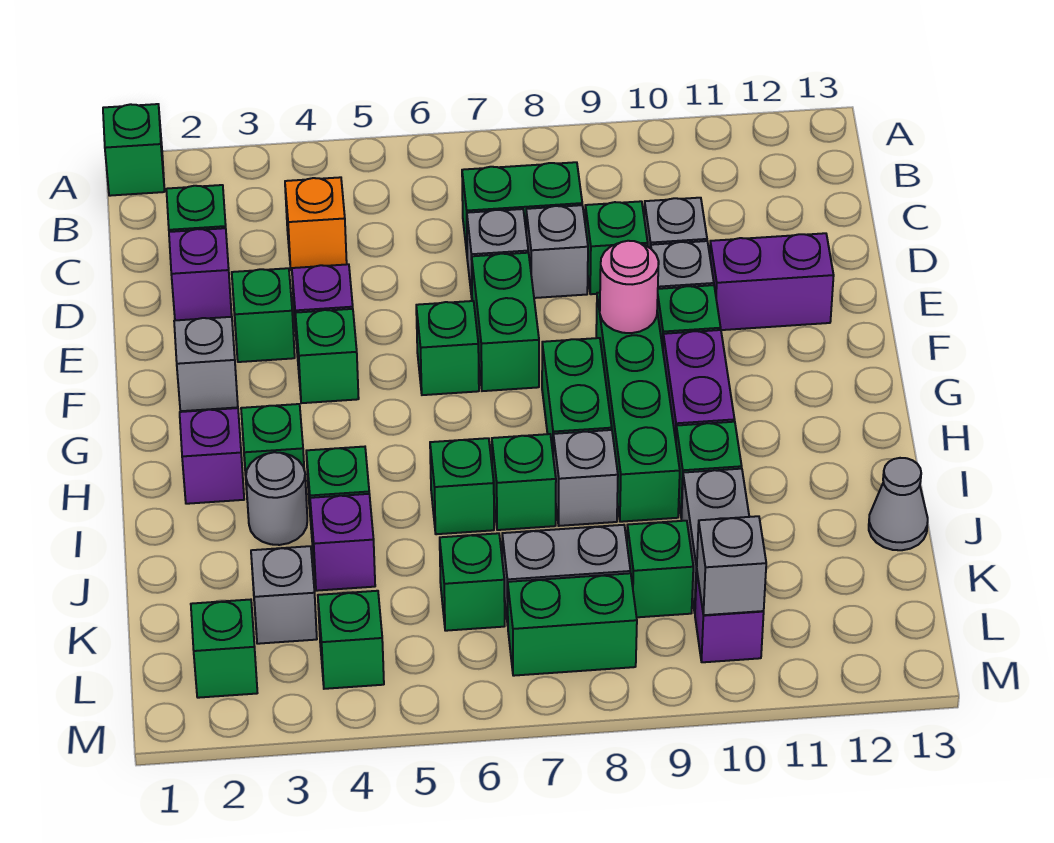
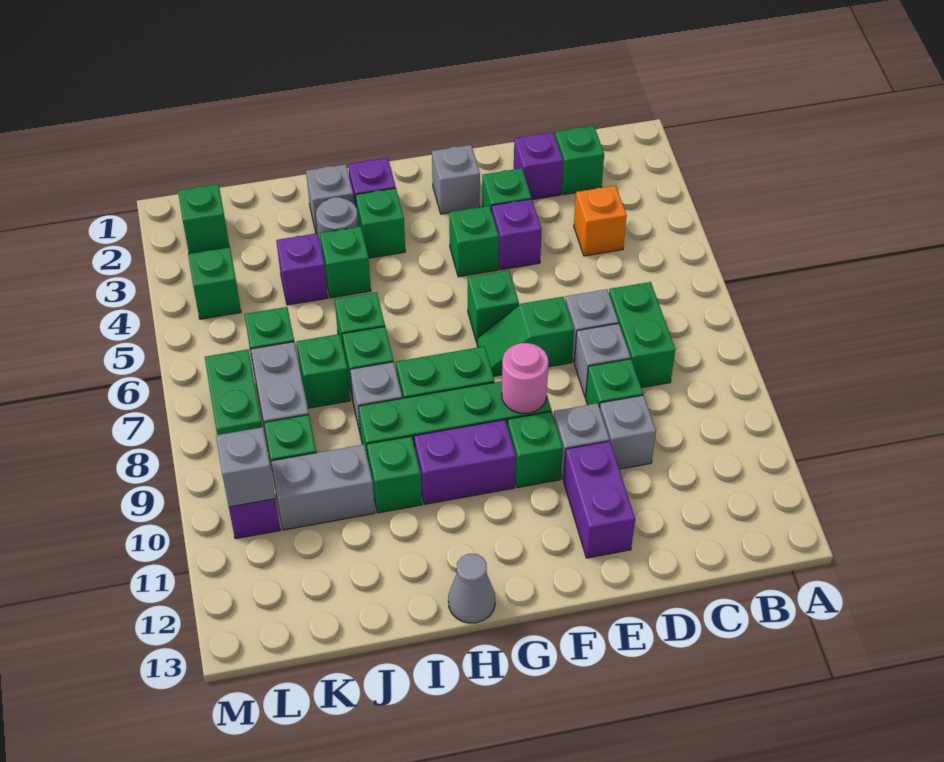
green 1x1 brick [103,104,165,196] -> green 1x1 brick moved to [297,334,350,408]
green 1x2 brick [472,253,539,391] -> green 1x2 slope [477,297,574,376]
grey 1x1 cone [869,458,928,550] -> grey 1x1 cone moved to [448,554,495,623]
grey 1x1 brick [251,546,317,644] -> grey 1x1 brick moved to [306,164,354,233]

